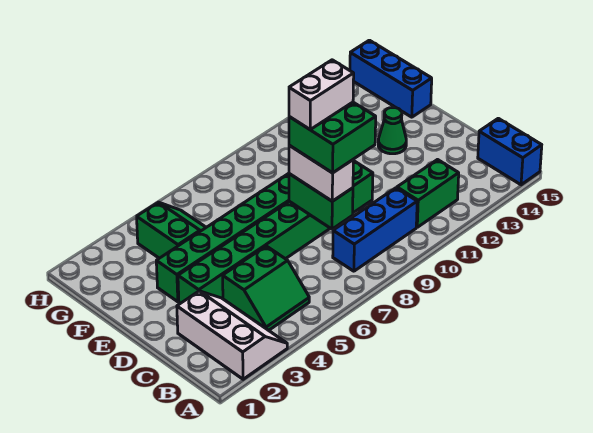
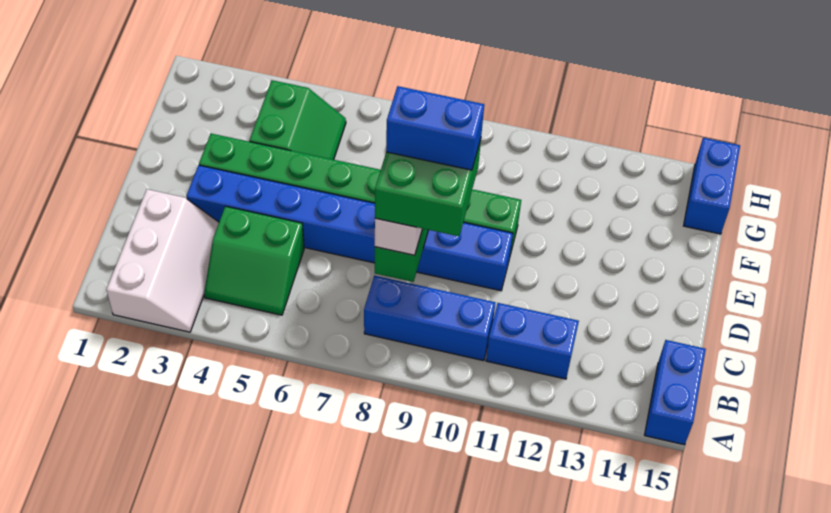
green 1x2 brick [397,160,459,227] -> blue 1x2 brick [486,303,579,379]
green 1x8 brick [178,161,373,303] -> blue 1x8 brick [186,165,513,291]
white 1x2 brick [289,60,354,129] -> blue 1x2 brick [386,86,484,170]
green 1x1 cone [378,108,406,154] -> none
blue 1x3 brick [350,40,432,117] -> blue 1x2 brick [684,138,740,234]

